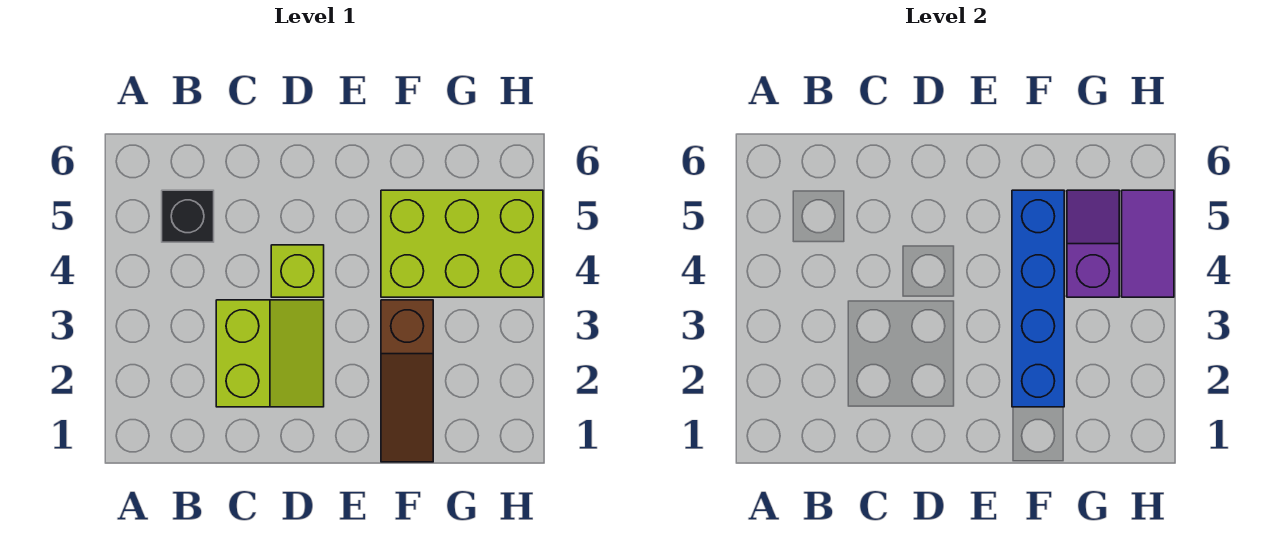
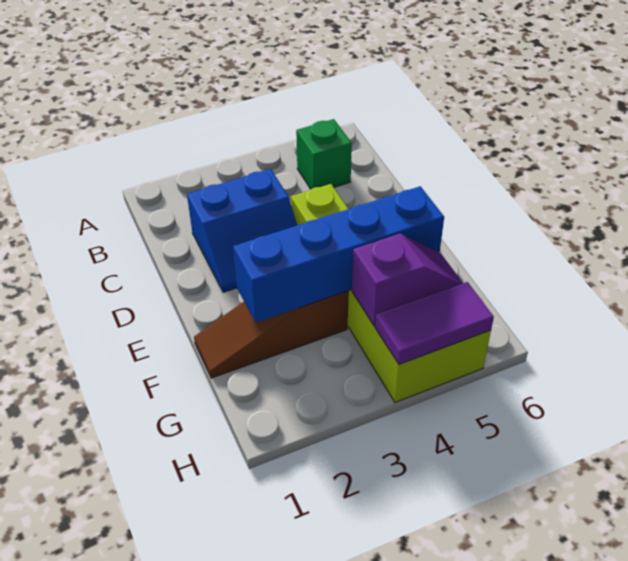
black 1x1 brick [162,190,214,242] -> green 1x1 brick [296,119,352,189]
lime 2x2 slope [216,300,324,407] -> blue 2x2 slope [187,169,297,292]

